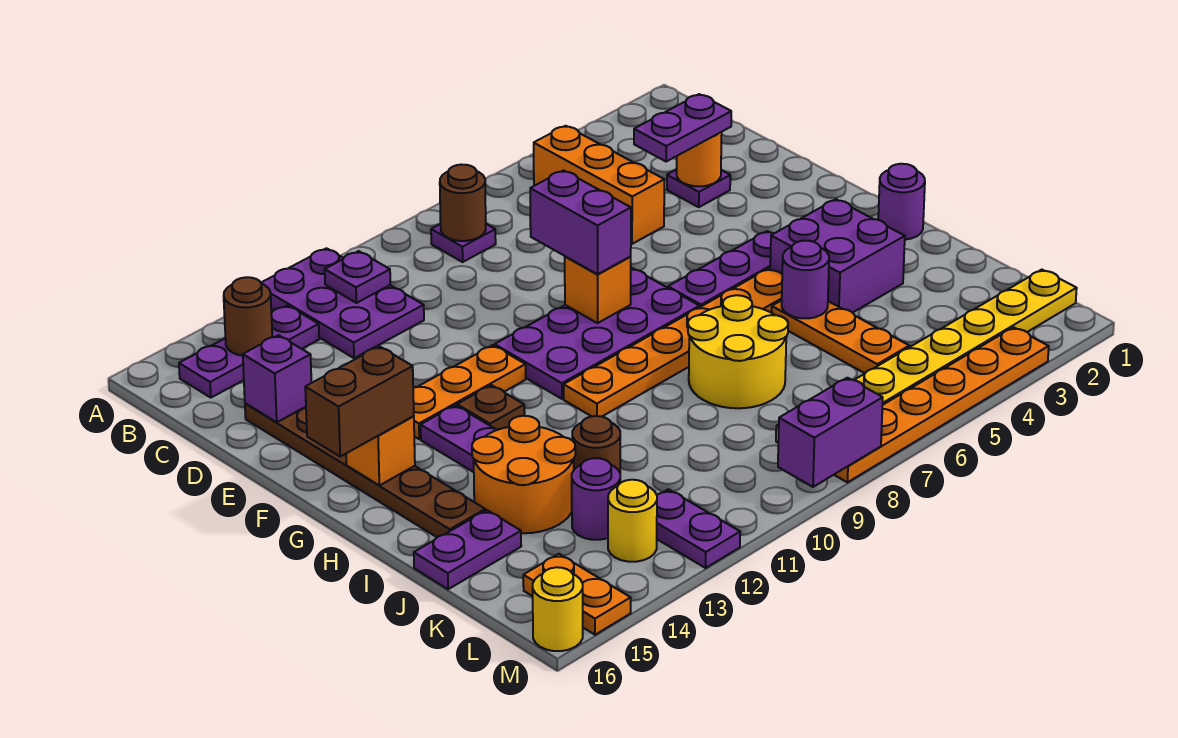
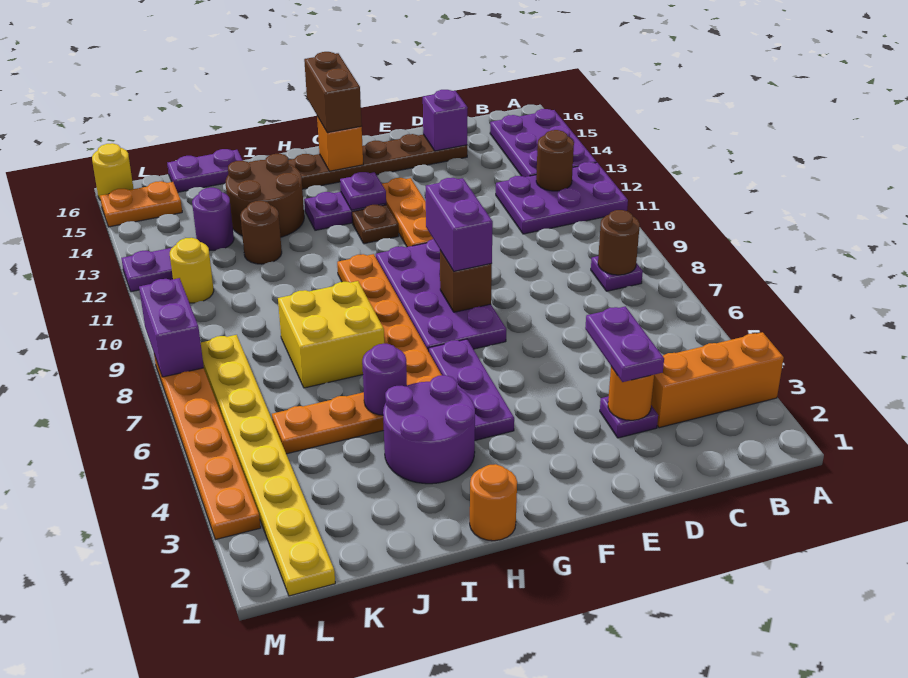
orange 1x3 brick [534,126,664,244] -> orange 1x3 brick moved to [651,332,784,428]
purple 1x1 plate [325,251,390,303] -> purple 1x1 plate moved to [340,172,386,210]
purple 1x3 plate [179,305,319,398] -> purple 2x3 plate [490,109,597,177]
brown 1x1 round brick [224,277,272,356] -> brown 1x1 round brick moved to [536,130,574,191]
purple 1x2 brick [530,170,631,274] -> purple 1x2 brick turned to [426,178,493,271]
orange 1x1 brick [565,256,631,323] -> brown 1x1 brick [440,250,492,312]
purple 1x1 round brick [878,164,925,240] -> orange 1x1 round brick [470,464,517,541]
purple 2x2 brick [770,199,905,313] -> purple 2x2 round brick [383,375,475,484]
yellow 2x2 round brick [688,295,788,408] -> yellow 2x2 brick [278,281,384,388]
orange 2x2 round brick [472,416,575,533] -> brown 2x2 round brick [226,154,304,237]
purple 1x2 plate [414,510,521,589] -> purple 1x2 plate turned to [167,149,243,192]
yellow 1x1 round brick [608,480,657,562] -> yellow 1x1 round brick moved to [170,238,214,303]

